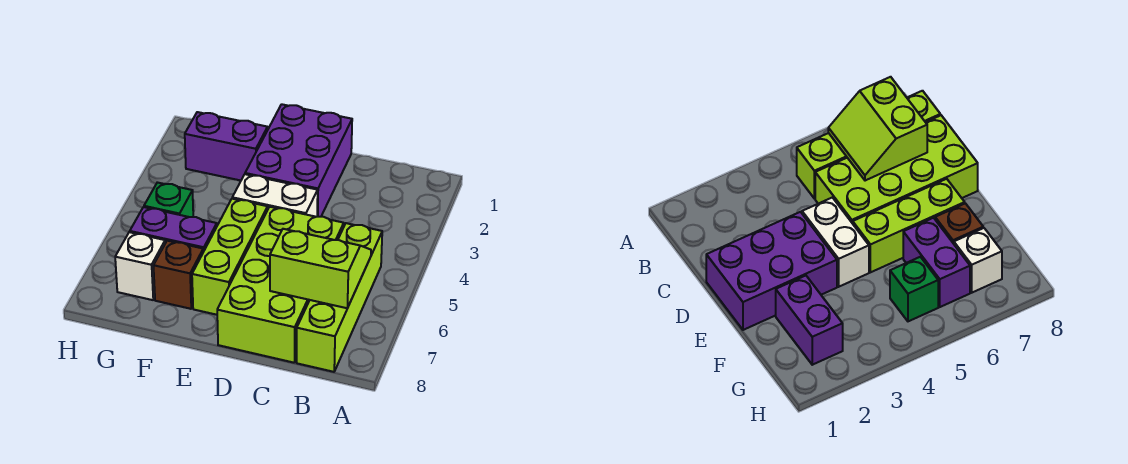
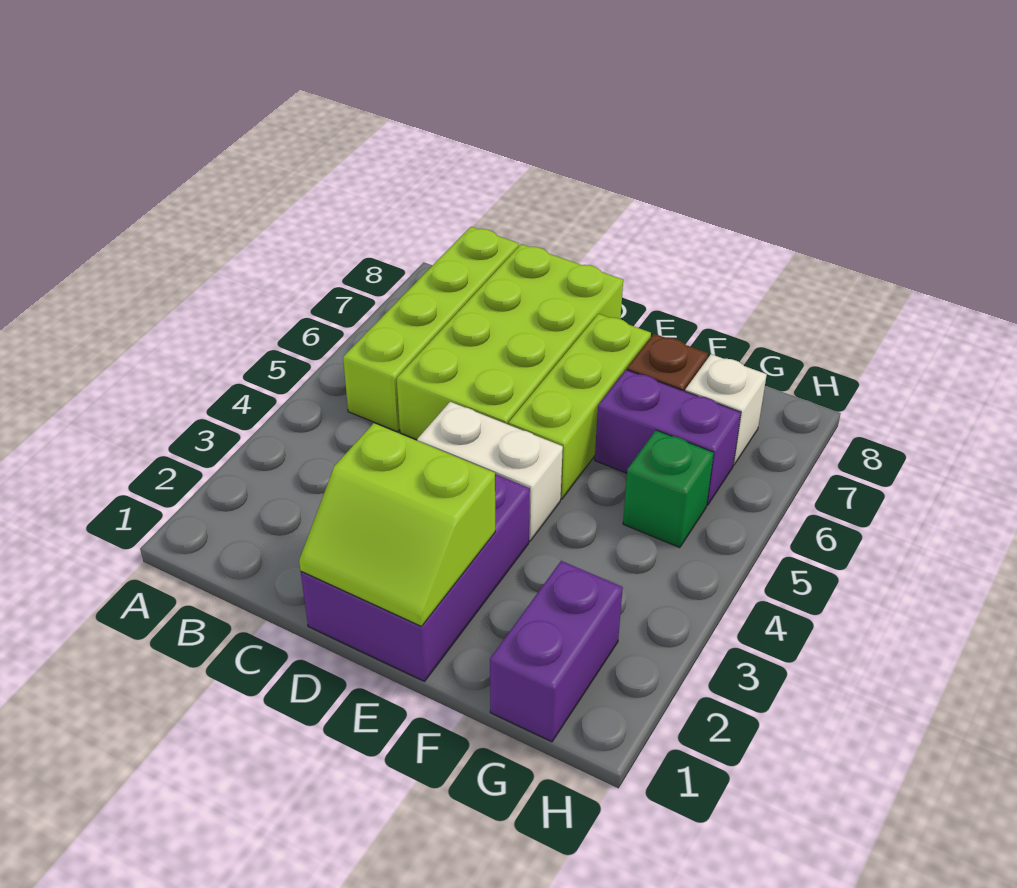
lime 2x2 slope [270,229,371,308] -> lime 2x2 slope moved to [299,423,495,626]
purple 1x2 brick [185,112,268,180] -> purple 1x2 brick turned to [490,561,623,742]

